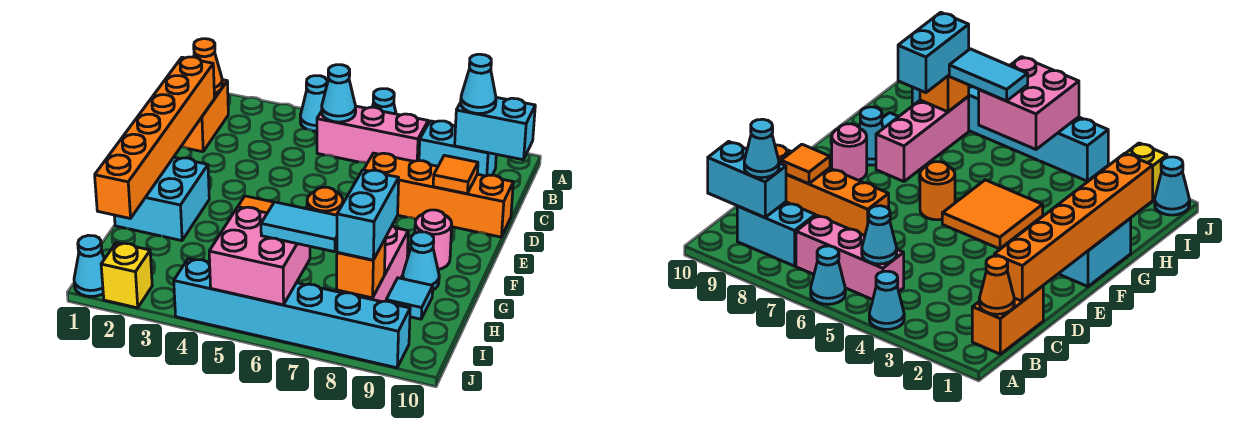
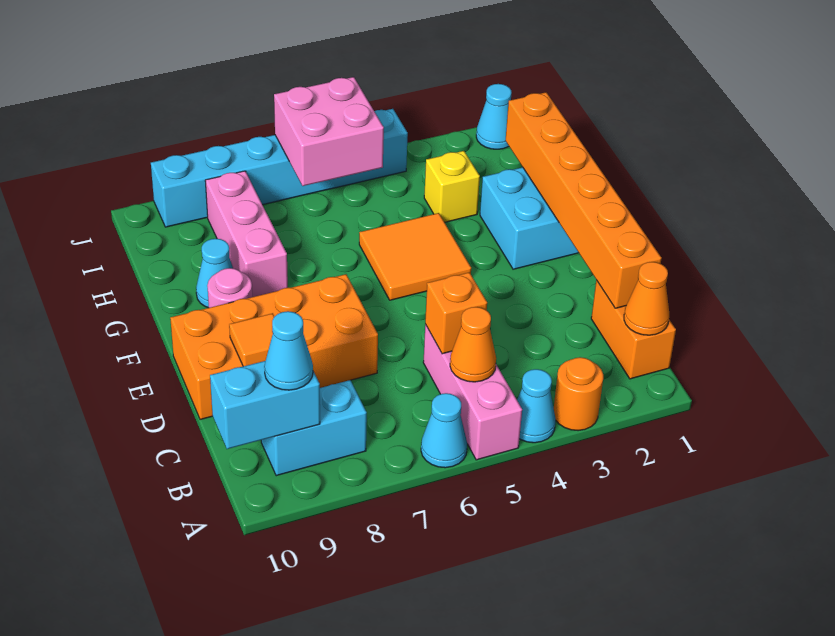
pink 1x3 brick [317,106,428,163] -> pink 1x3 brick turned to [423,324,522,460]
cyan 1x1 cone [322,65,356,122] -> orange 1x1 cone [450,307,496,382]
orange 1x4 brick [364,153,513,237] -> orange 2x4 brick [170,274,378,420]
orange 1x1 round brick [307,187,343,215] -> orange 1x1 round brick moved to [554,357,603,431]
cyan 1x2 brick [337,170,399,260] -> none
cyan 1x1 tile [386,278,433,319] -> none
cyan 1x2 tile [261,202,337,252] -> none
orange 1x1 brick [337,240,385,298] -> orange 1x1 brick moved to [425,272,487,354]
yellow 1x1 brick [101,243,152,308] -> yellow 1x1 brick moved to [424,151,480,222]

